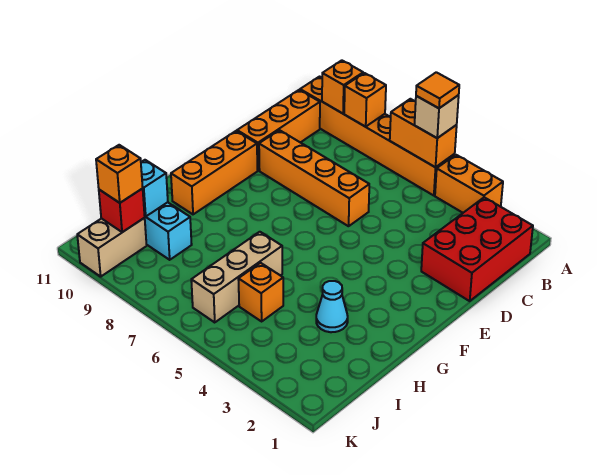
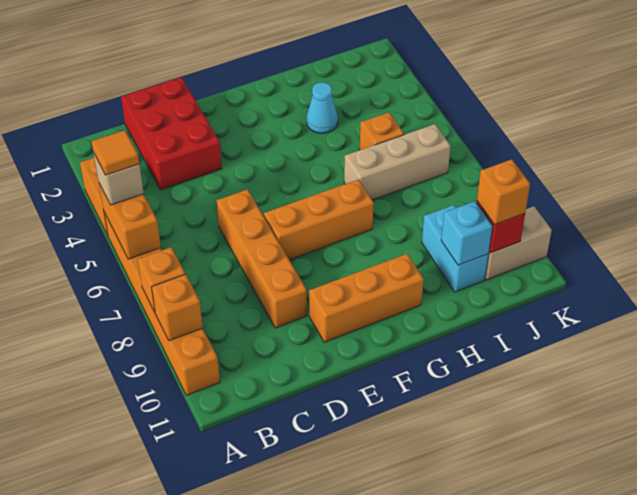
red 2x3 brick [421,197,533,301] -> red 2x3 brick turned to [121,77,222,190]
orange 1x3 brick [237,90,320,171] -> orange 1x3 brick moved to [264,180,374,260]

